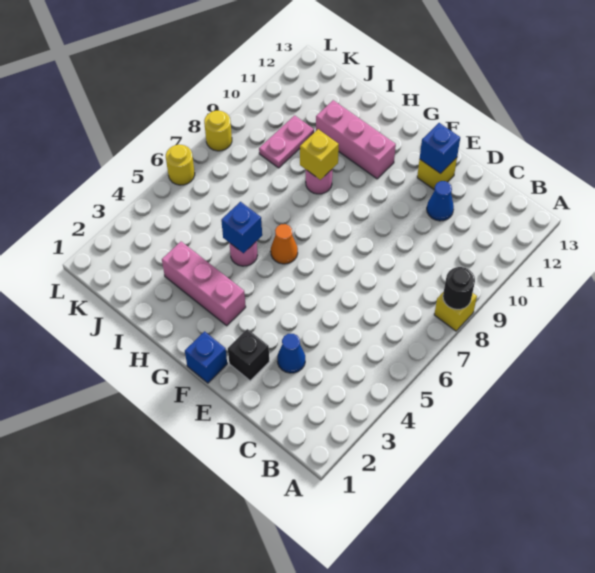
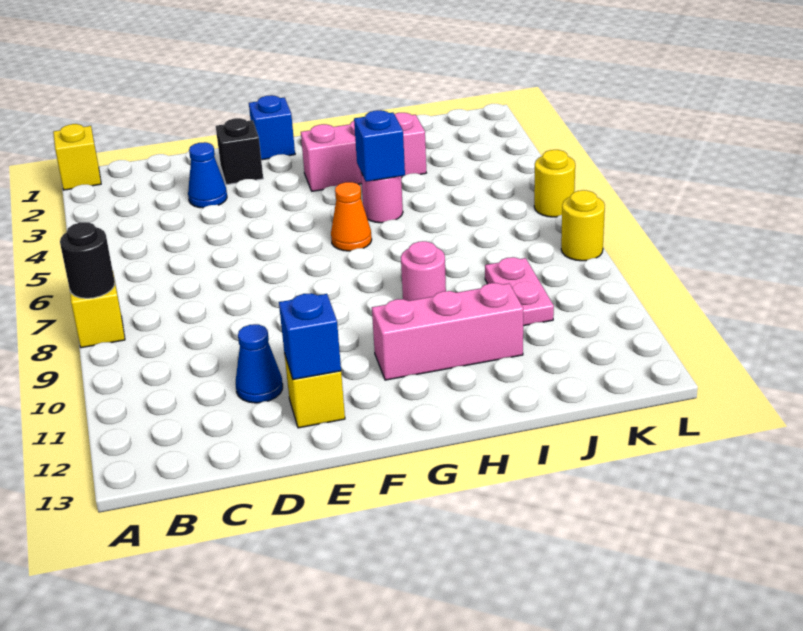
yellow 1x1 brick [300,129,339,180] -> yellow 1x1 brick moved to [53,124,101,190]

